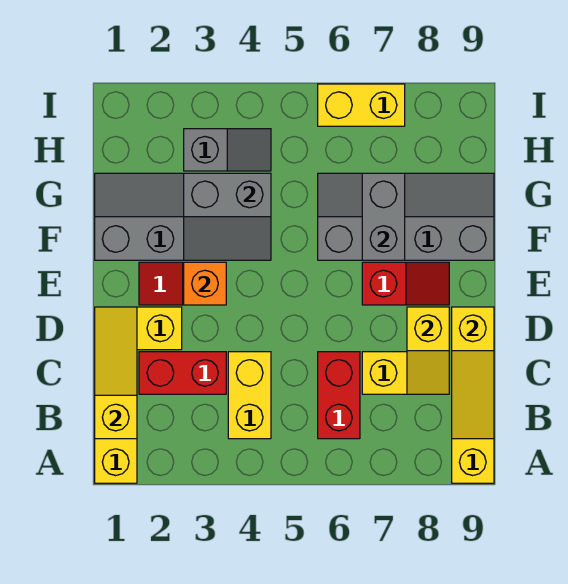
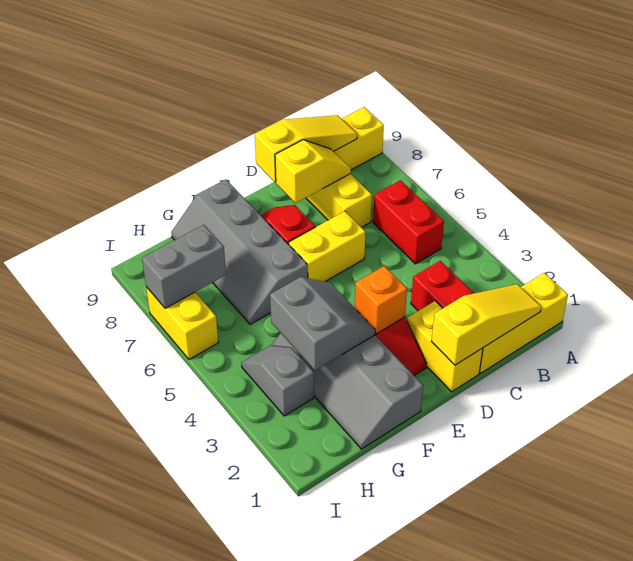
yellow 1x3 slope [95,307,137,439] -> yellow 1x3 slope turned to [431,284,541,365]
yellow 1x2 brick [228,352,271,439] -> yellow 1x2 brick moved to [288,211,365,282]
red 1x2 brick [318,352,360,439] -> red 1x2 brick turned to [373,180,444,264]
grey 1x2 brick [362,173,405,260] -> grey 1x2 brick moved to [142,225,226,308]

